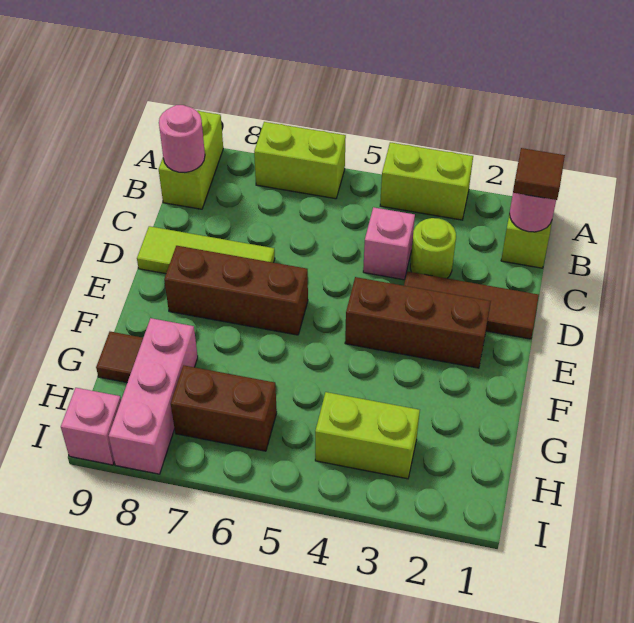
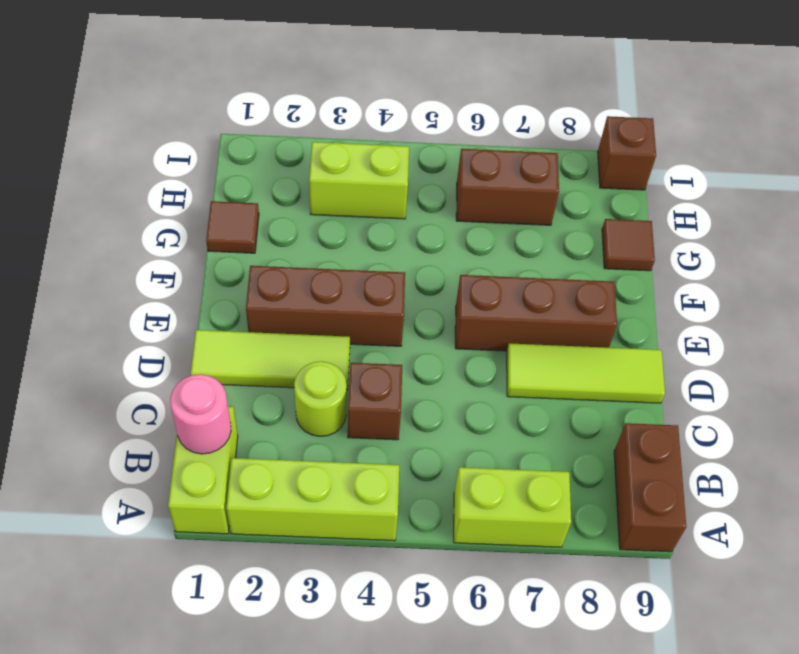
lime 1x2 brick [380,142,473,220] -> lime 1x3 brick [226,458,399,541]
lime 1x2 brick [159,110,223,209] -> brown 1x2 brick [614,423,686,552]
brown 1x1 tile [513,148,565,200] -> brown 1x1 tile moved to [206,201,259,253]
pink 1x1 round brick [159,105,205,172] -> none
pink 1x1 brick [363,207,415,280] -> brown 1x1 brick [348,363,402,440]
brown 1x3 tile [404,272,539,339] -> lime 1x3 tile [191,330,350,390]
pink 1x3 brick [109,318,198,474] -> none
pink 1x1 brick [61,388,121,465] -> brown 1x1 brick [598,116,656,190]

